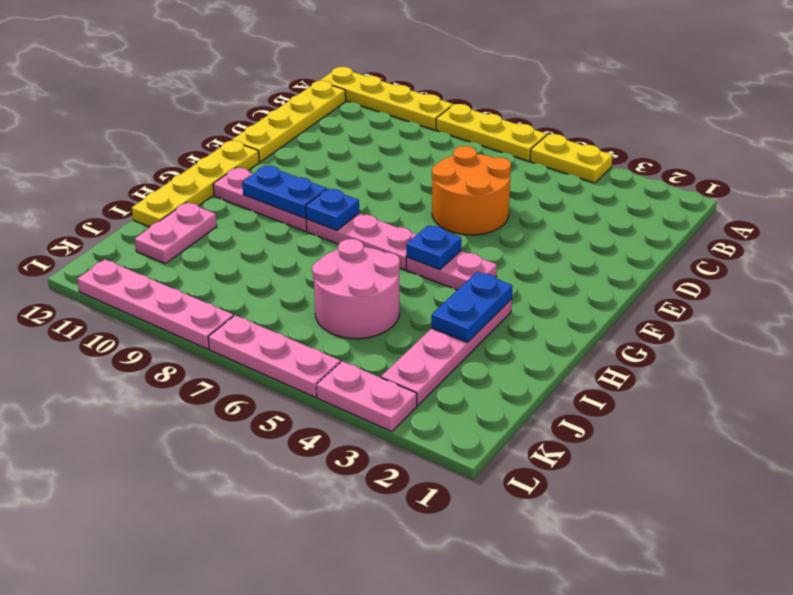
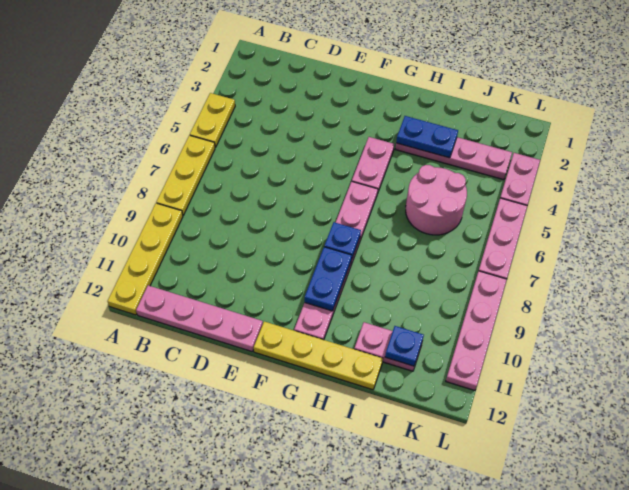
yellow 1x4 plate [232,80,346,162] -> pink 1x4 plate [136,285,263,352]
orange 2x2 round brick [432,146,511,235] -> none
blue 1x1 plate [406,225,461,270] -> blue 1x1 plate moved to [385,326,424,366]

